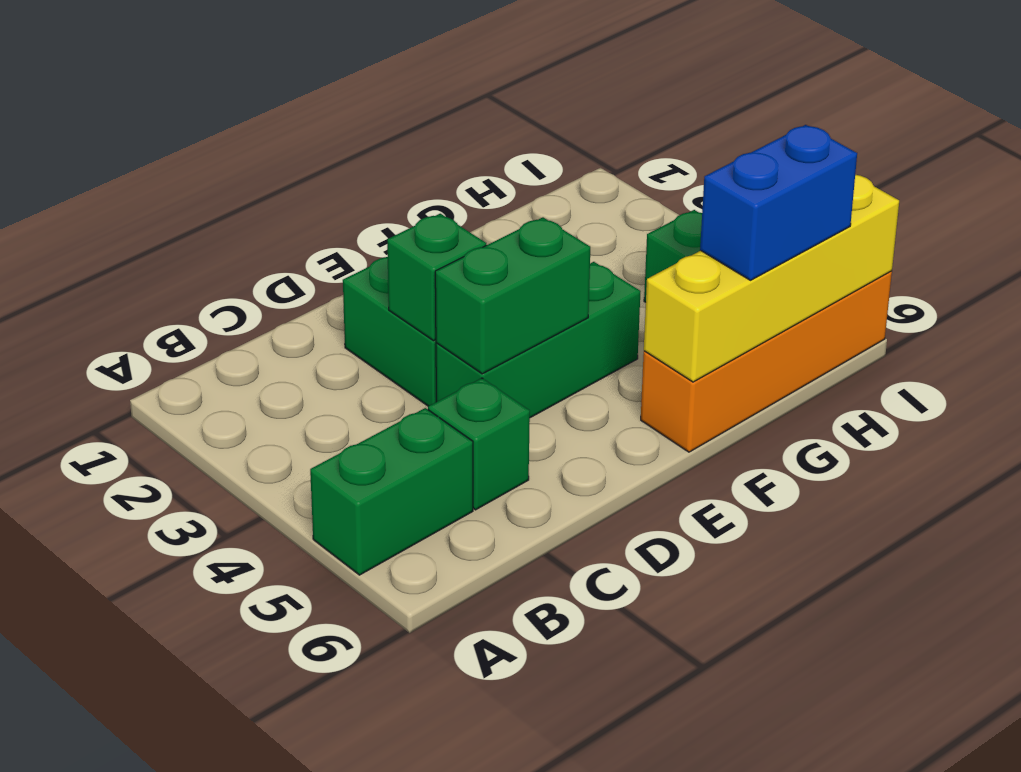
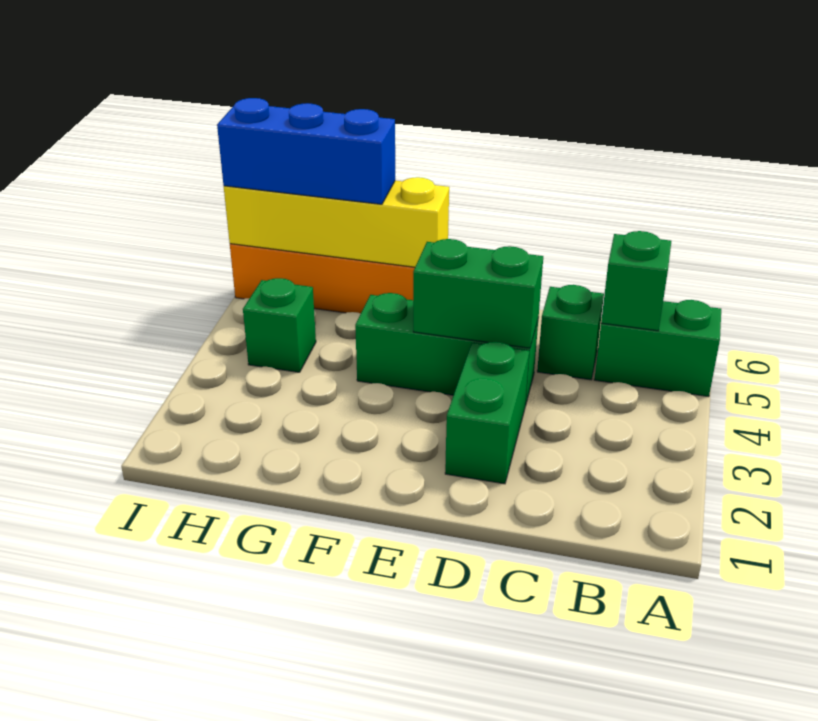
green 1x1 brick [387,214,486,341] -> green 1x1 brick moved to [601,231,671,331]
blue 1x2 brick [700,125,857,280] -> blue 1x3 brick [217,98,395,204]

